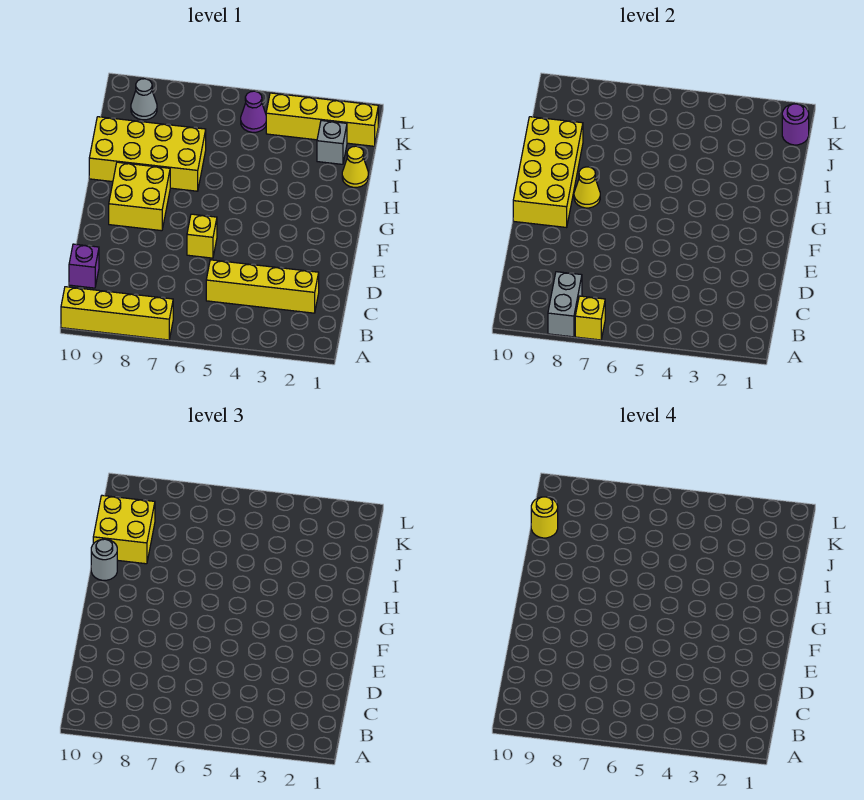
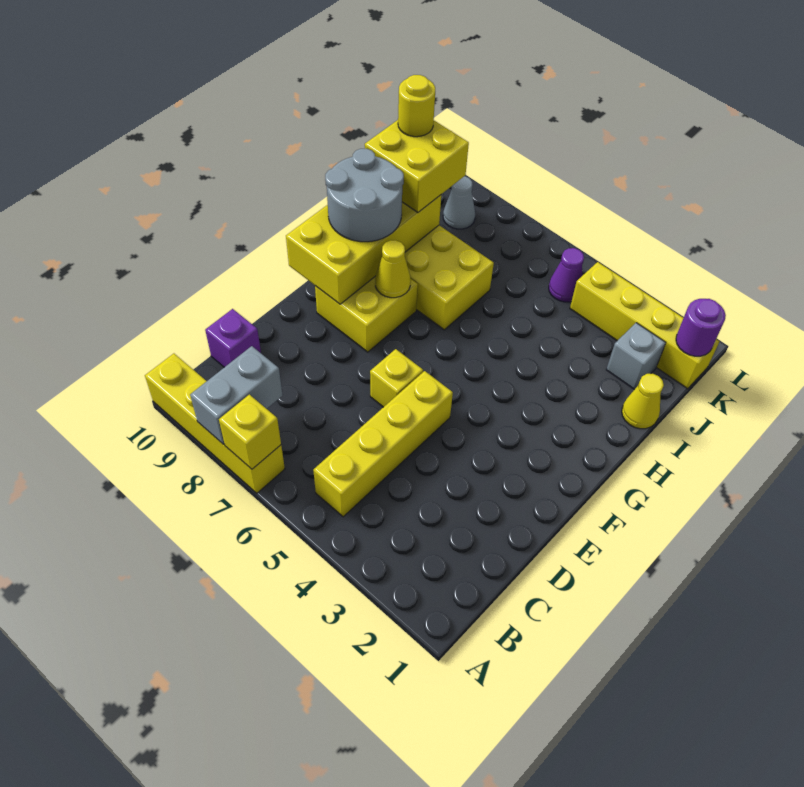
yellow 1x4 brick [206,260,319,313] -> yellow 1x4 brick turned to [313,371,453,517]
grey 1x1 round brick [91,539,117,580] -> grey 2x2 round brick [325,149,404,242]

